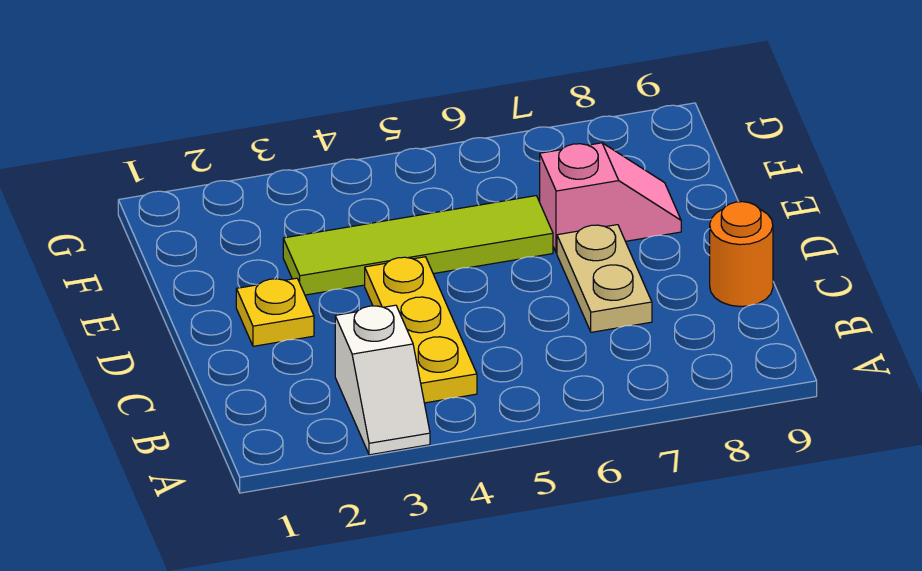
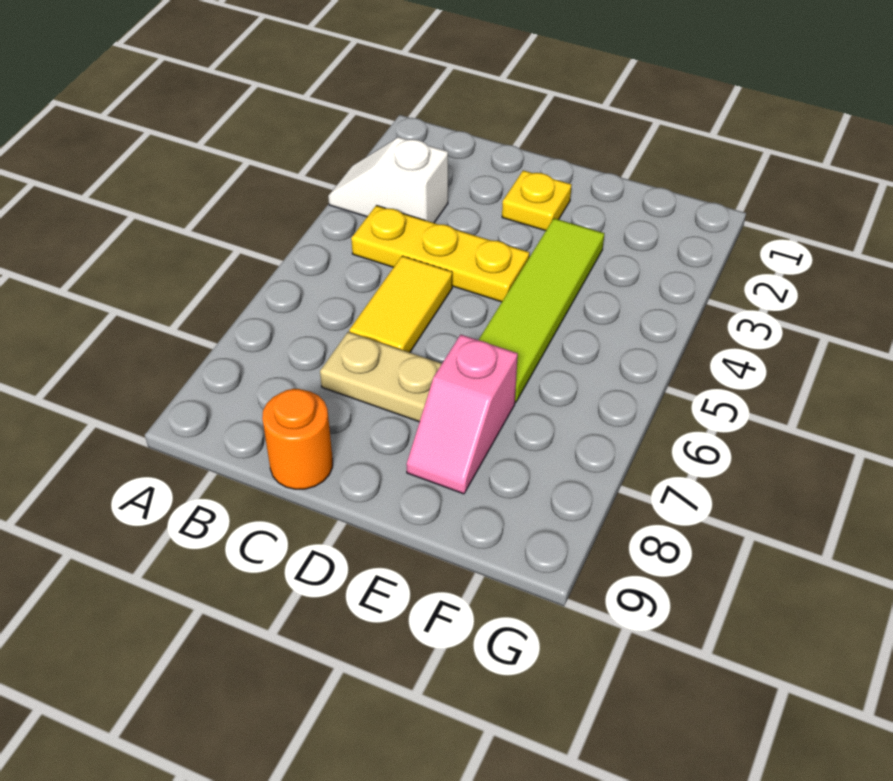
none -> yellow 1x2 tile [349,256,452,353]

